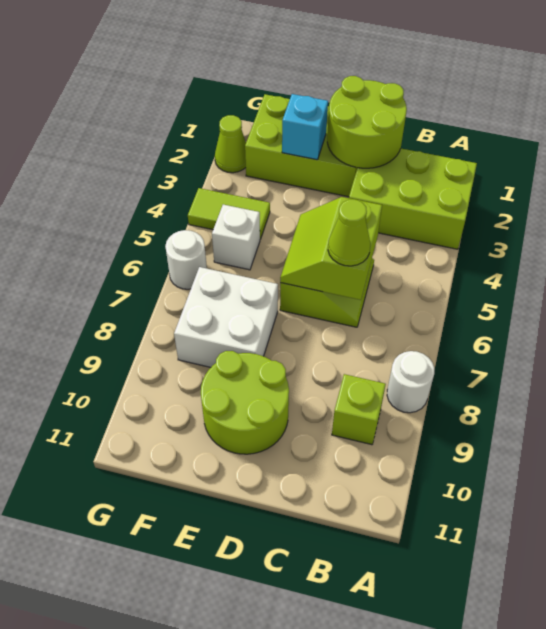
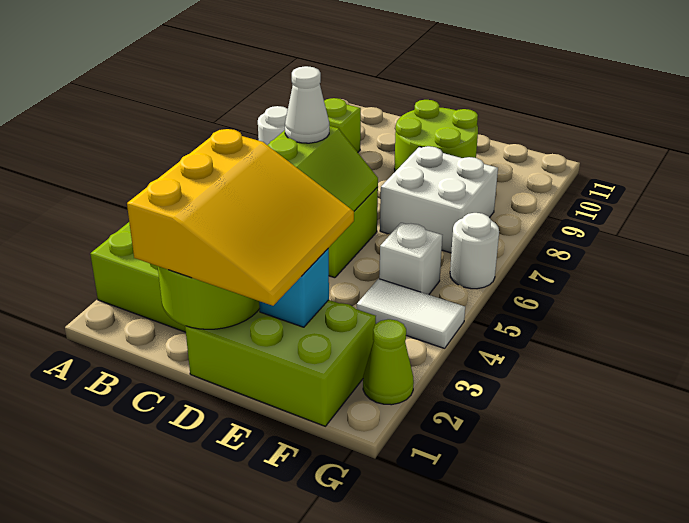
none -> yellow 3x3 slope [127,129,354,306]
lime 1x1 cone [328,200,370,266] -> white 1x1 cone [285,66,329,143]
lime 1x2 tile [188,188,270,239] -> white 1x2 tile [357,279,465,348]

